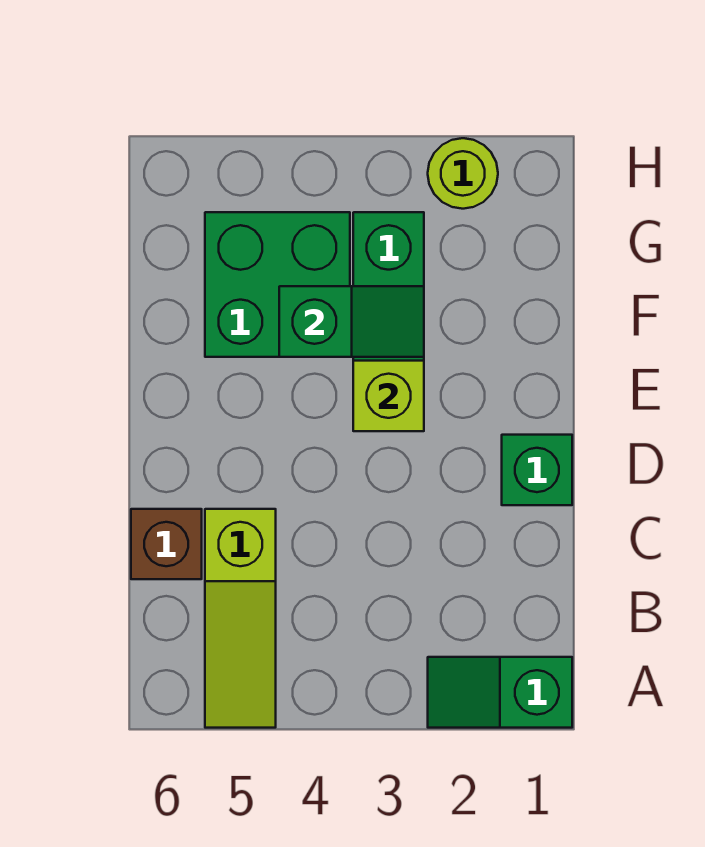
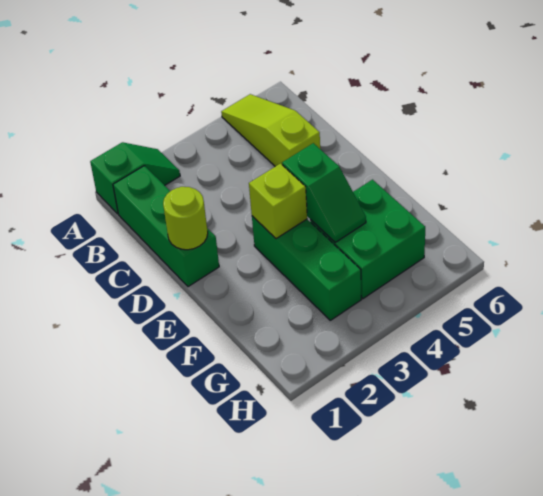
brown 1x1 brick [131,509,202,579] -> none
green 1x1 brick [502,435,572,505] -> green 1x3 brick [113,166,219,287]
green 1x2 slope [279,286,424,357] -> green 1x2 slope turned to [282,143,366,242]
lime 1x1 round brick [428,138,498,209] -> lime 1x1 round brick moved to [163,187,208,250]

